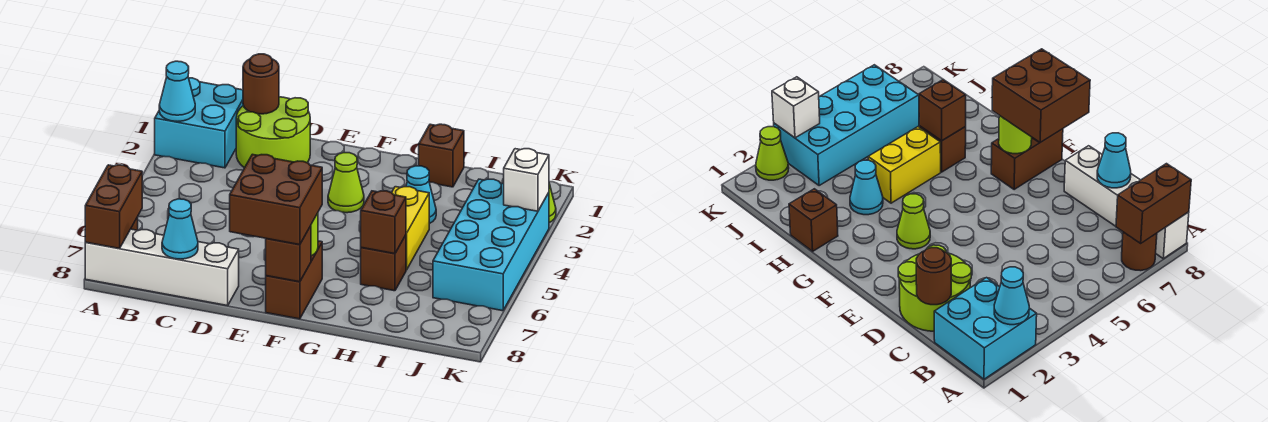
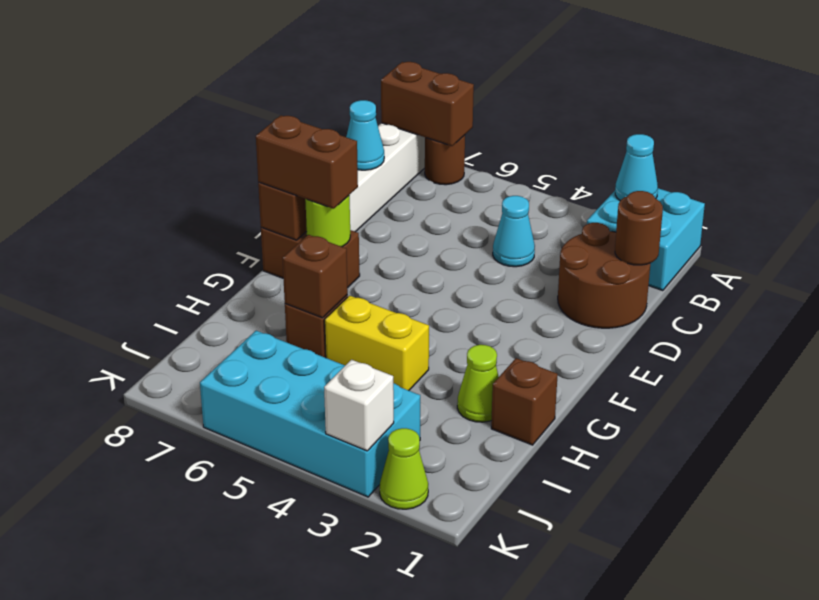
lime 2x2 round brick [236,97,310,168] -> brown 2x2 round brick [558,223,650,328]
brown 2x2 brick [230,154,322,245] -> brown 1x2 brick [256,115,358,209]
lime 1x1 cone [328,153,364,213] -> lime 1x1 cone moved to [457,345,499,422]
cyan 1x1 cone [406,166,436,224] -> cyan 1x1 cone moved to [493,196,535,267]

